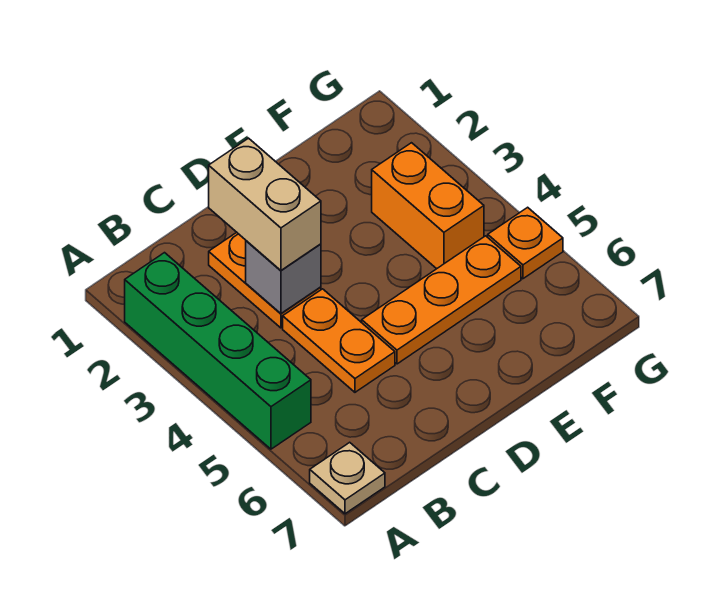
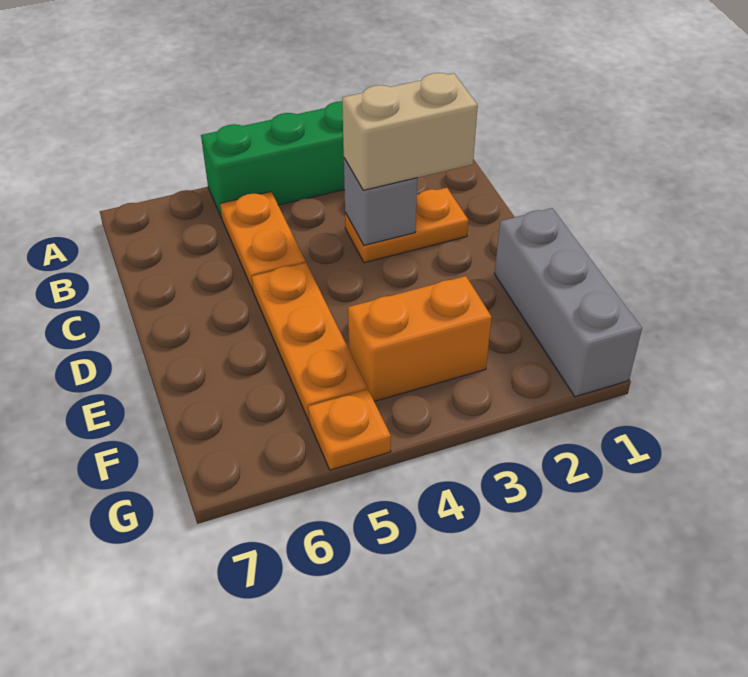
tan 1x1 plate [310,442,385,514] -> none
orange 1x2 plate [283,289,395,392] -> orange 1x2 plate turned to [220,192,305,290]
none -> grey 1x3 brick [494,208,642,397]

